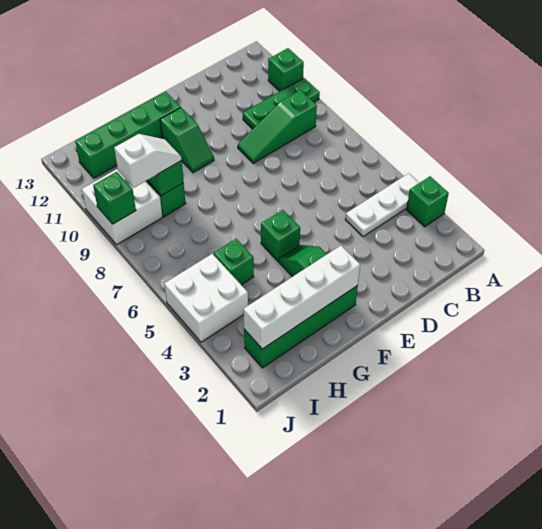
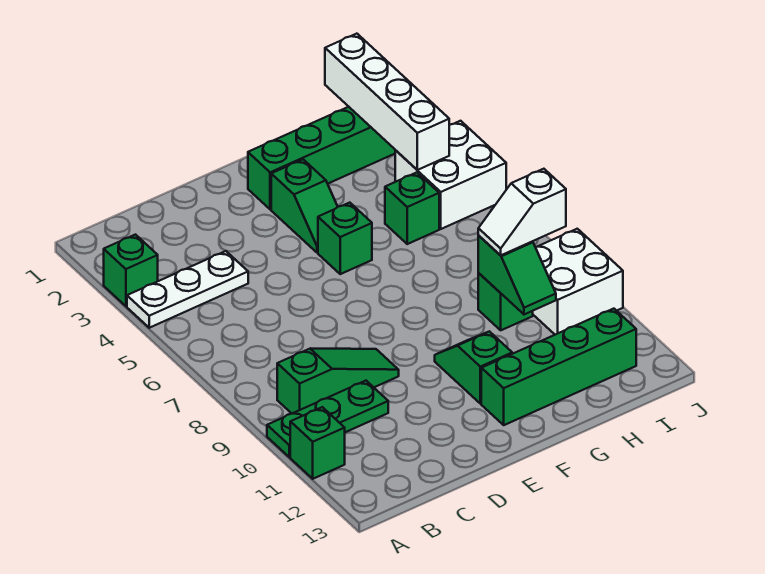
white 1x4 brick [243,246,360,349] -> white 1x4 brick turned to [325,34,449,170]
green 1x1 brick [93,172,136,224] -> none

